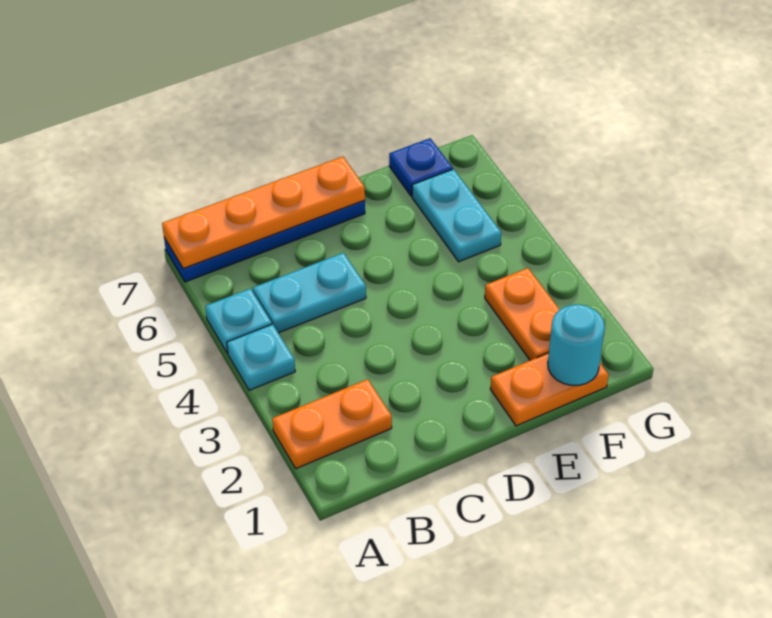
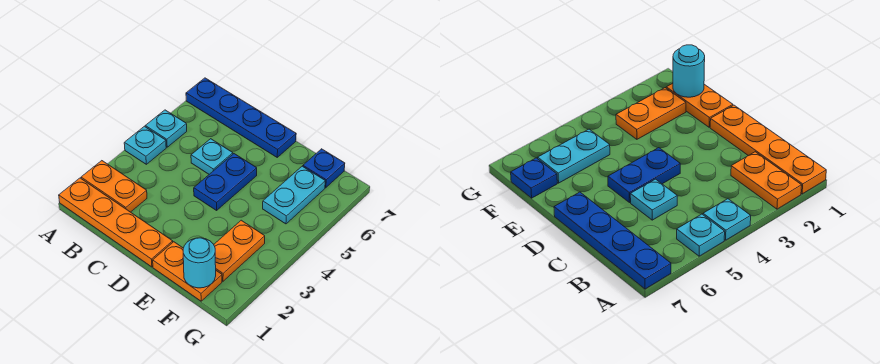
orange 1x4 plate [162,157,365,269] -> orange 1x4 plate moved to [59,178,173,267]
cyan 1x2 plate [253,253,366,333] -> cyan 1x1 plate [191,139,233,174]
none -> blue 1x2 plate [194,154,257,210]

